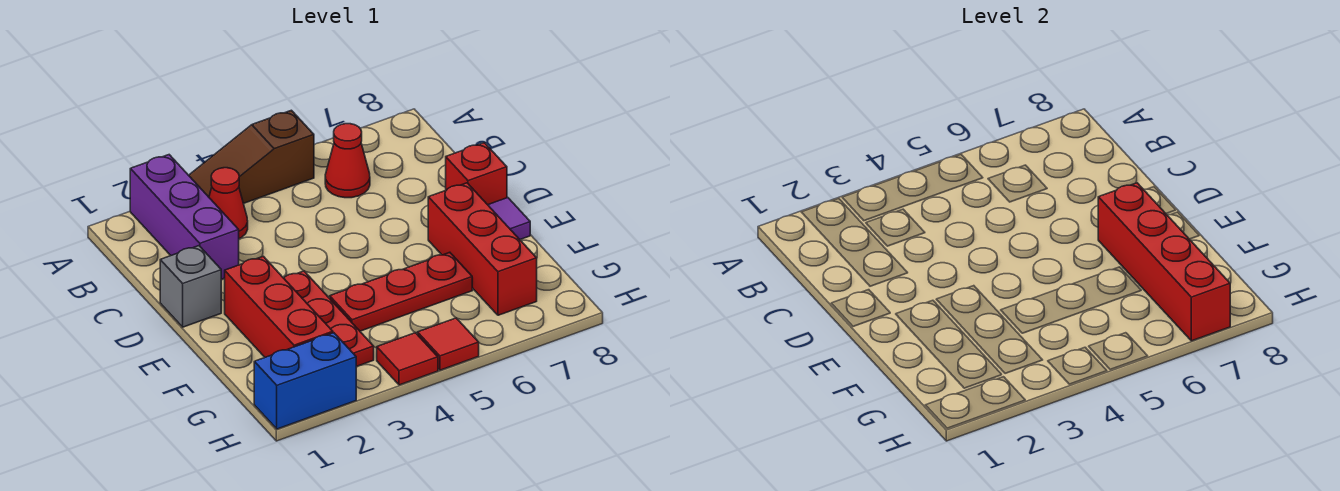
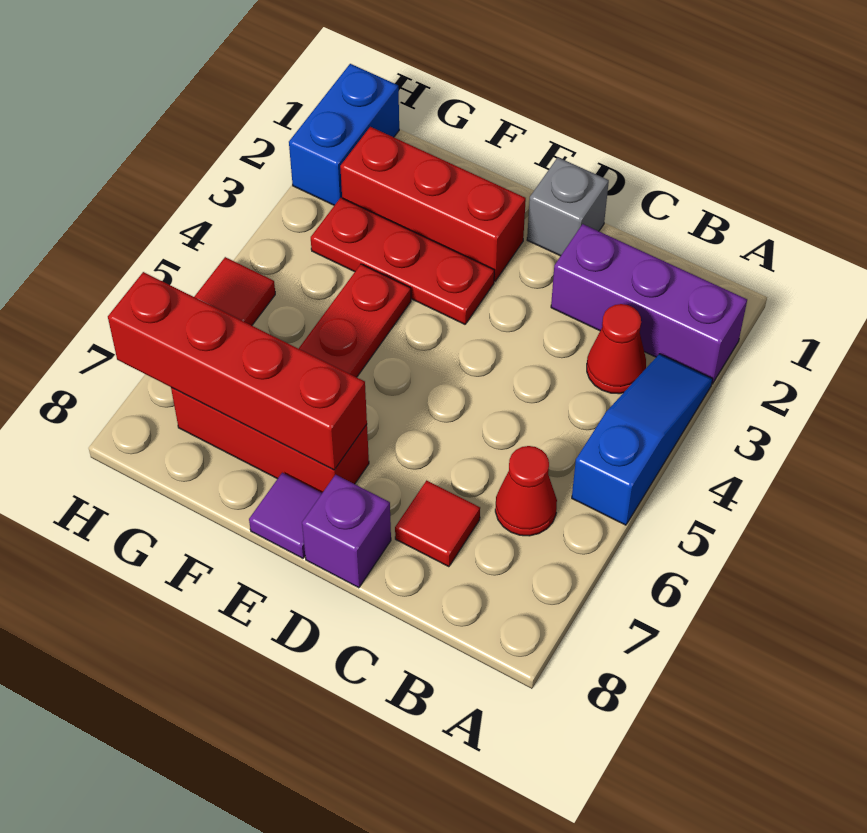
brown 1x3 slope [189,110,314,204] -> blue 1x3 slope [572,354,713,525]
red 1x1 brick [446,143,507,205] -> purple 1x1 brick [302,475,391,588]
red 1x1 tile [377,333,438,385] -> red 1x1 tile moved to [395,481,480,567]

